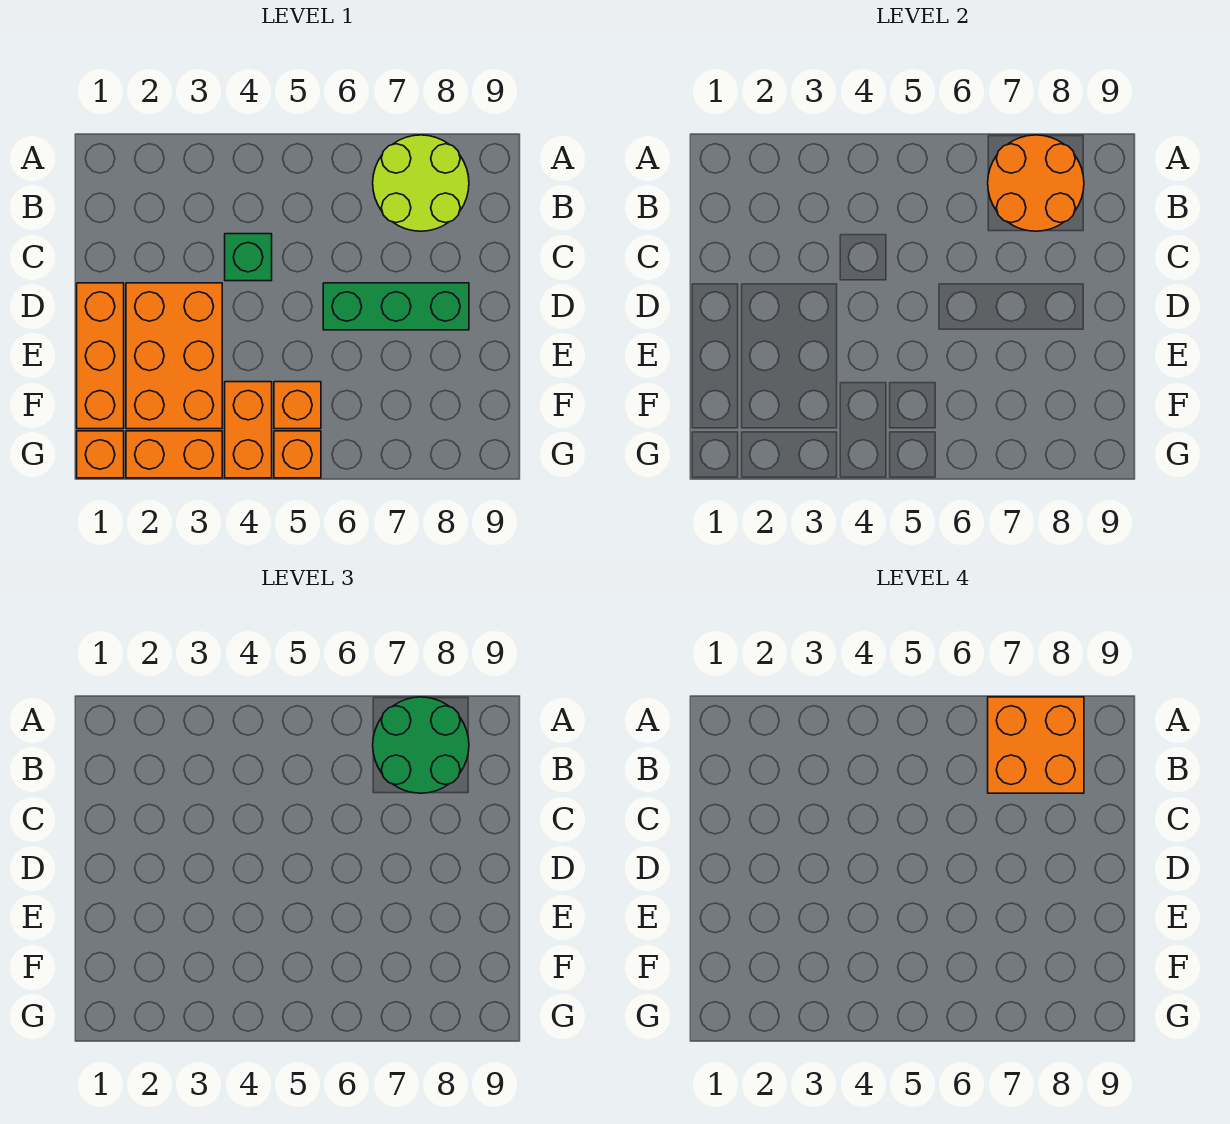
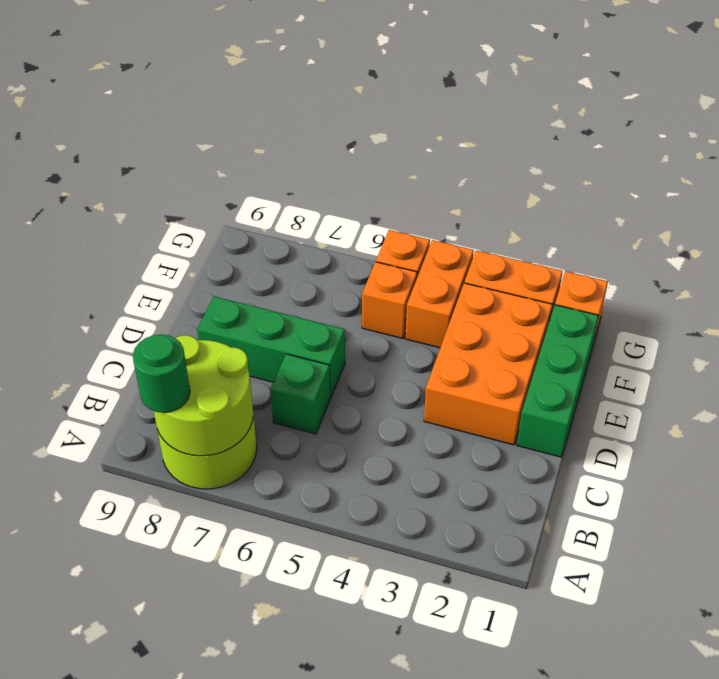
orange 2x2 round brick [988,135,1084,231] -> lime 2x2 round brick [154,335,253,456]
green 2x2 round brick [373,697,469,793] -> green 1x1 round brick [133,334,190,413]
orange 2x2 brick [988,697,1084,793] -> none
green 1x1 brick [225,234,272,281] -> green 1x1 brick moved to [270,354,331,434]
orange 1x3 brick [77,283,124,429] -> green 1x3 brick [517,305,599,457]

